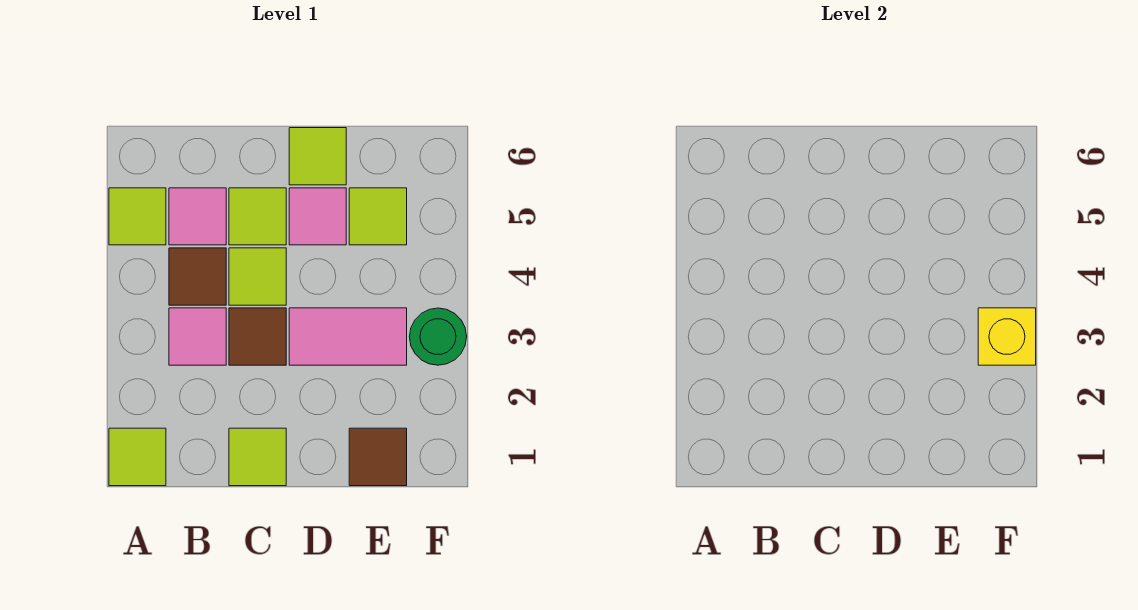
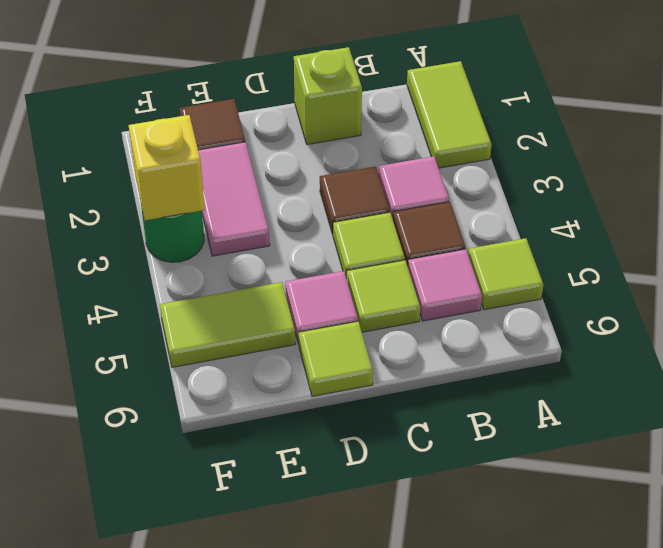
lime 1x1 tile [109,428,166,486] -> lime 1x2 tile [407,61,492,168]
lime 1x1 tile [229,428,286,486] -> lime 1x1 brick [294,47,362,145]
pink 1x2 tile [289,308,407,365] -> pink 1x2 tile turned to [198,142,270,256]
lime 1x1 tile [349,188,407,245] -> lime 1x2 tile [160,282,295,367]

